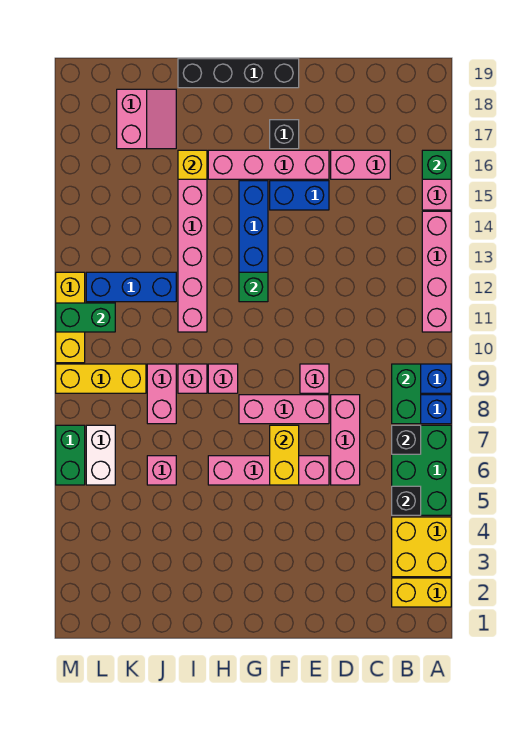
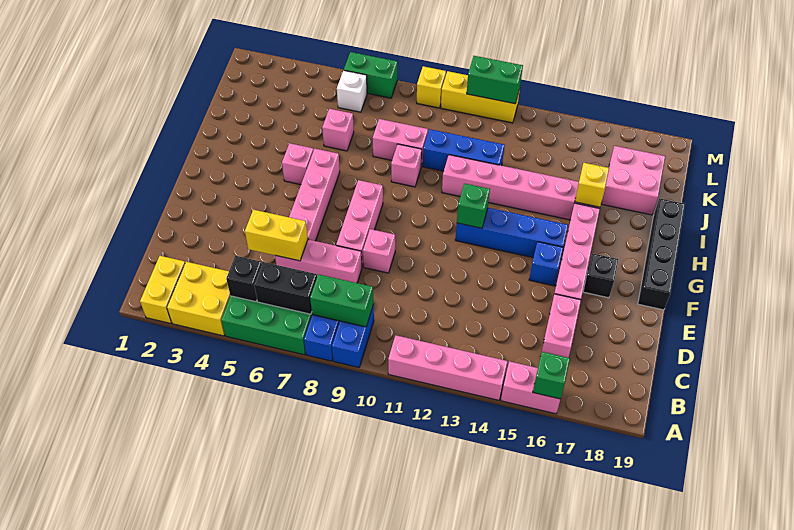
black 1x1 brick [392,425,421,454] -> black 1x2 brick [254,262,317,314]
blue 1x2 brick [270,181,329,210] -> blue 1x1 brick [529,242,563,286]
yellow 1x2 brick [270,425,299,485] -> yellow 1x2 brick moved to [245,210,308,261]
pink 1x1 brick [208,364,238,393] -> pink 1x1 brick moved to [282,143,314,185]
blue 1x3 brick [86,272,176,302] -> blue 1x3 brick turned to [423,129,504,171]
pink 2x2 slope [117,89,176,149] -> pink 2x2 brick [601,146,665,215]
yellow 1x3 brick [56,364,146,393] -> yellow 1x1 brick [417,66,446,108]
white 1x2 brick [86,425,115,485] -> white 1x1 brick [337,70,367,112]
green 1x2 brick [56,303,115,332] -> green 1x2 brick turned to [467,56,523,104]

